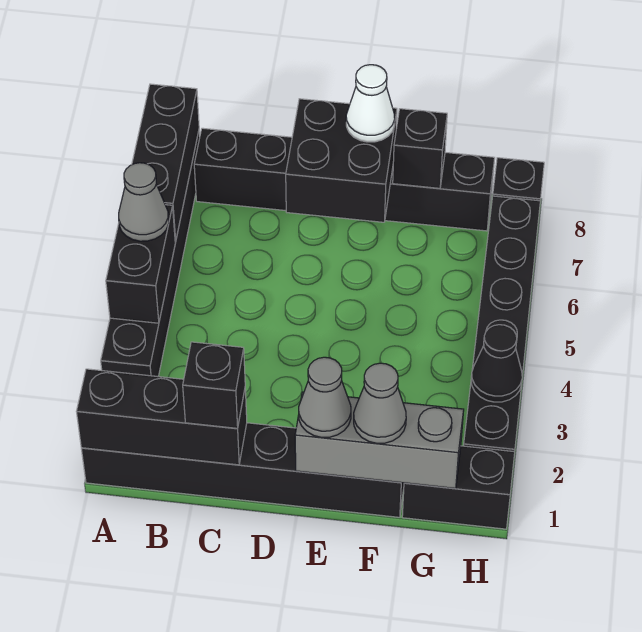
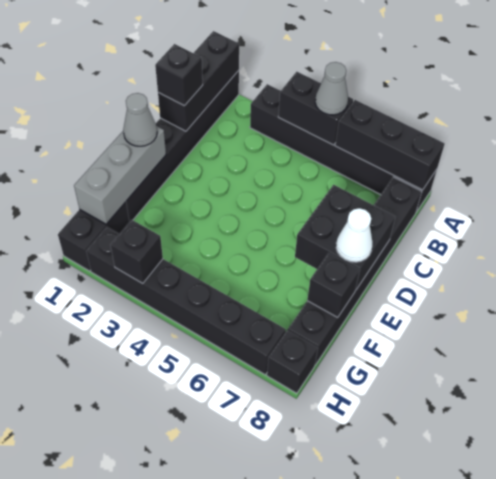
grey 1x1 cone [354,363,406,443] -> none
black 1x1 cone [471,325,522,402] -> black 1x1 brick [110,220,163,283]

